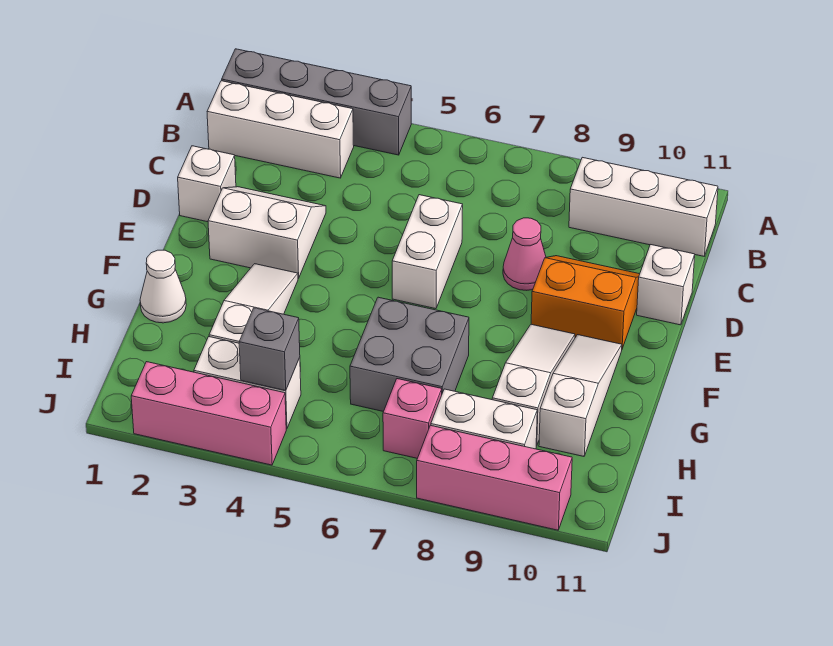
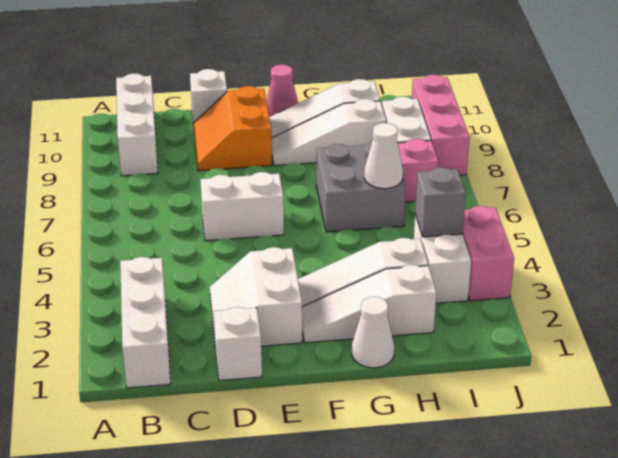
grey 1x4 brick [222,49,411,155] -> none
pink 1x1 cone [503,218,546,290] -> pink 1x1 cone moved to [267,64,298,117]
none -> white 1x3 slope [302,265,436,343]
none -> white 1x1 cone [364,123,403,189]
pink 1x3 brick [131,362,286,465] -> pink 1x2 brick [463,206,514,301]

